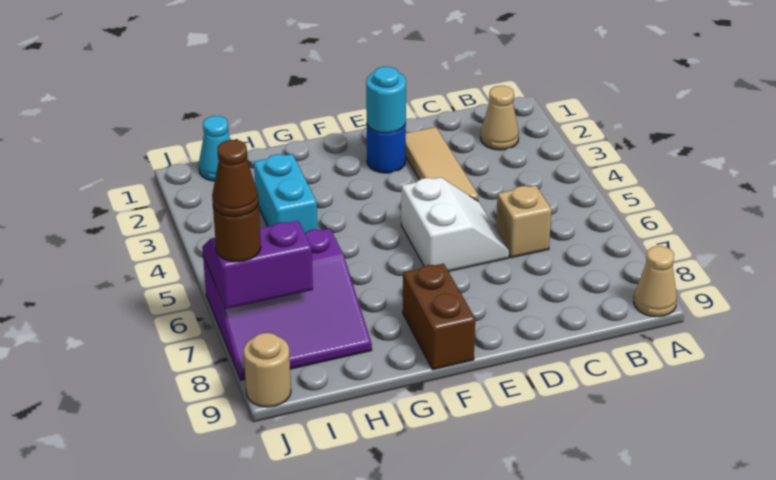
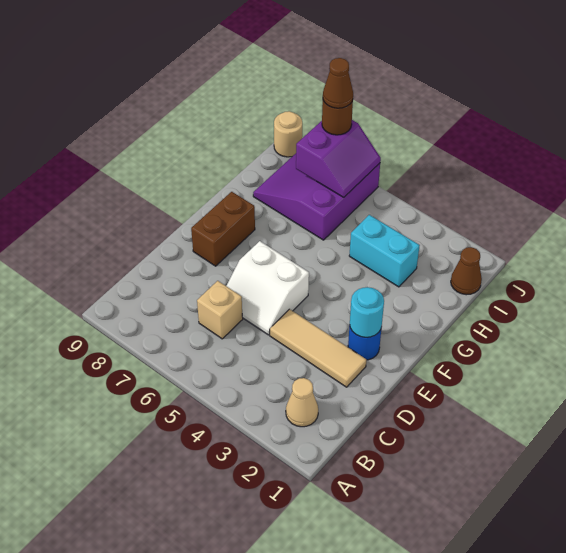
tan 1x1 cone [634,246,677,317] -> none
brown 1x2 brick [403,264,475,370] -> brown 1x2 brick turned to [191,192,255,266]
cyan 1x1 cone [199,116,231,181] -> brown 1x1 cone [451,247,482,295]

